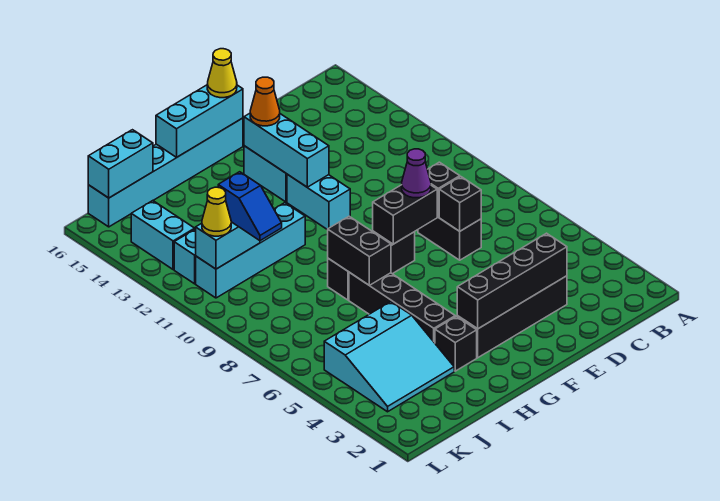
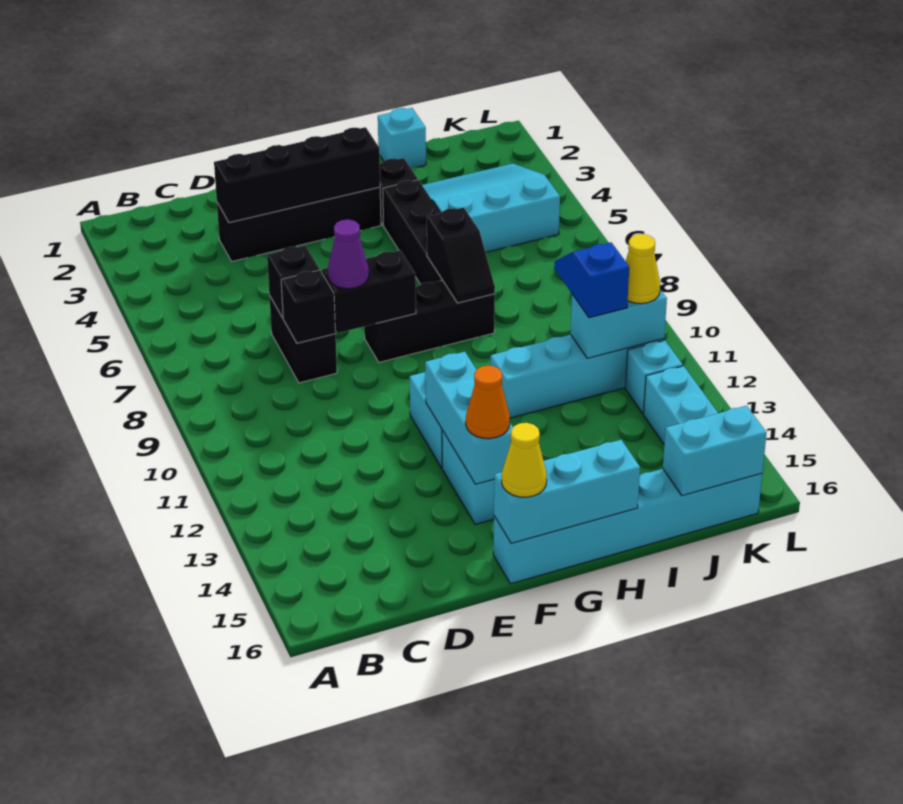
black 1x2 brick [328,216,391,286] -> black 1x2 slope [427,208,495,303]
none -> cyan 1x1 brick [378,108,426,168]

